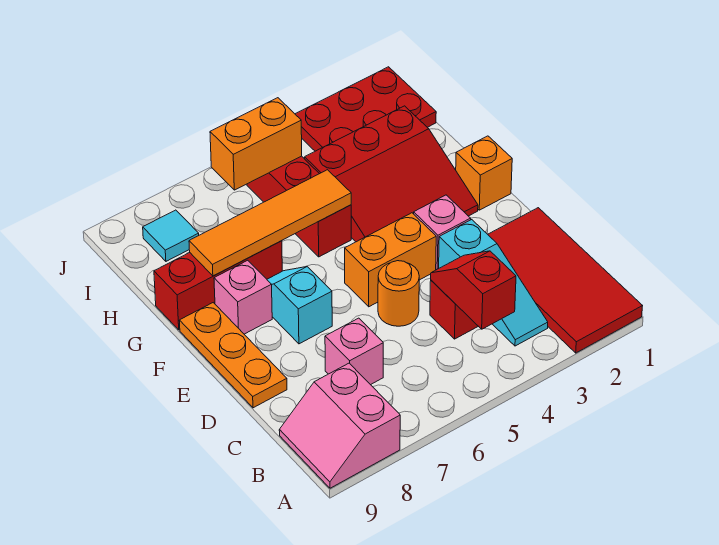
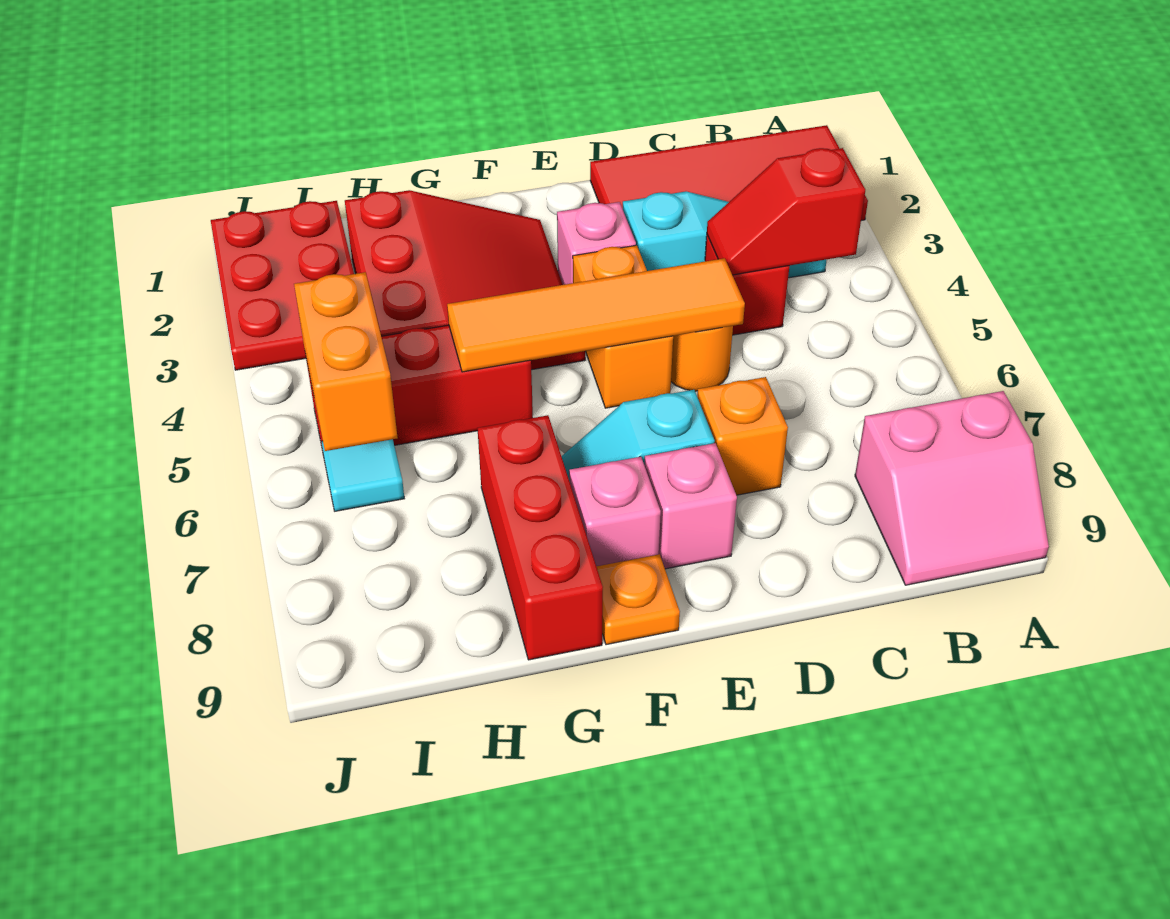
pink 1x1 brick [325,318,383,385] -> pink 1x1 brick moved to [644,443,737,569]
orange 1x3 plate [179,303,287,408] -> orange 1x1 plate [596,554,680,645]
orange 1x1 brick [456,136,512,210] -> orange 1x1 brick moved to [697,377,788,495]
orange 1x4 tile [189,170,351,276] -> orange 1x4 tile turned to [447,258,745,372]
cyan 1x1 tile [143,210,199,261] -> cyan 1x1 tile moved to [321,439,404,511]

